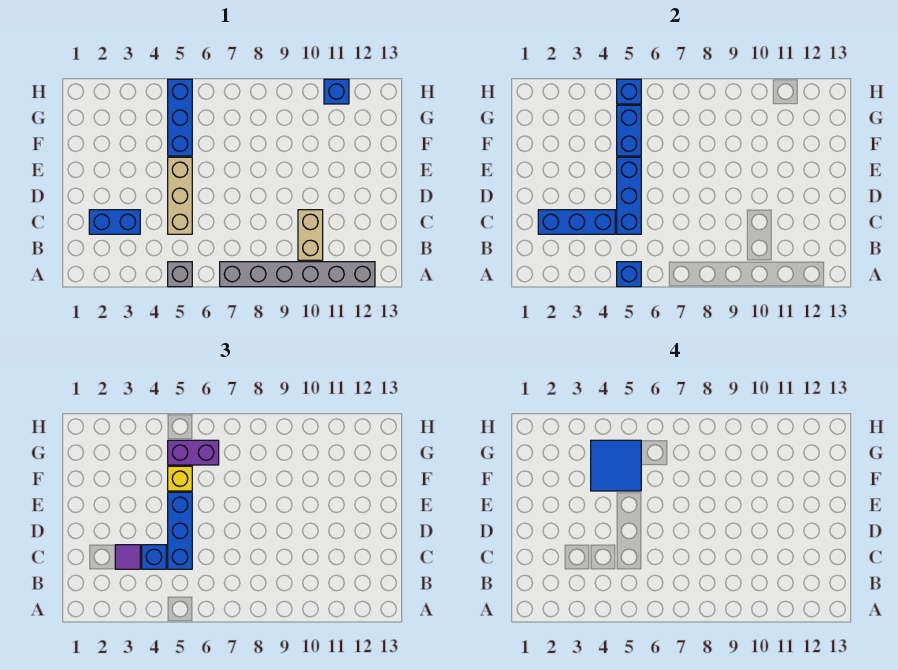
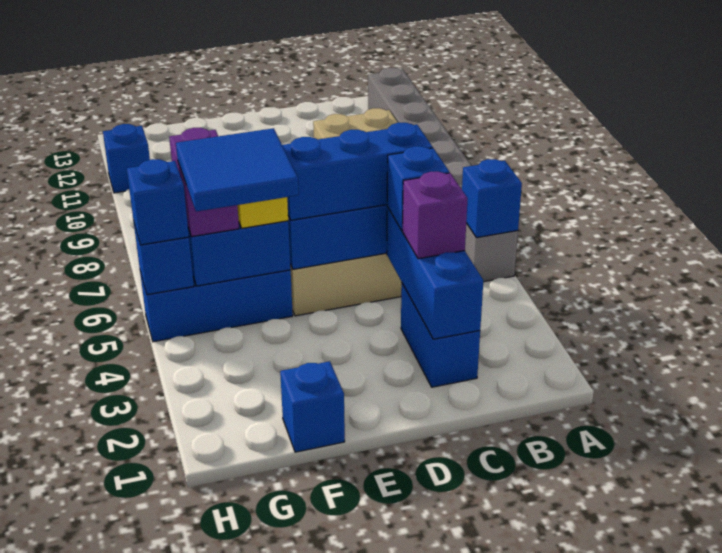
purple 1x1 tile [115,545,140,569] -> purple 1x1 brick [402,172,468,259]
none -> blue 1x1 brick [280,361,345,452]
none -> blue 1x1 brick [127,159,189,245]

